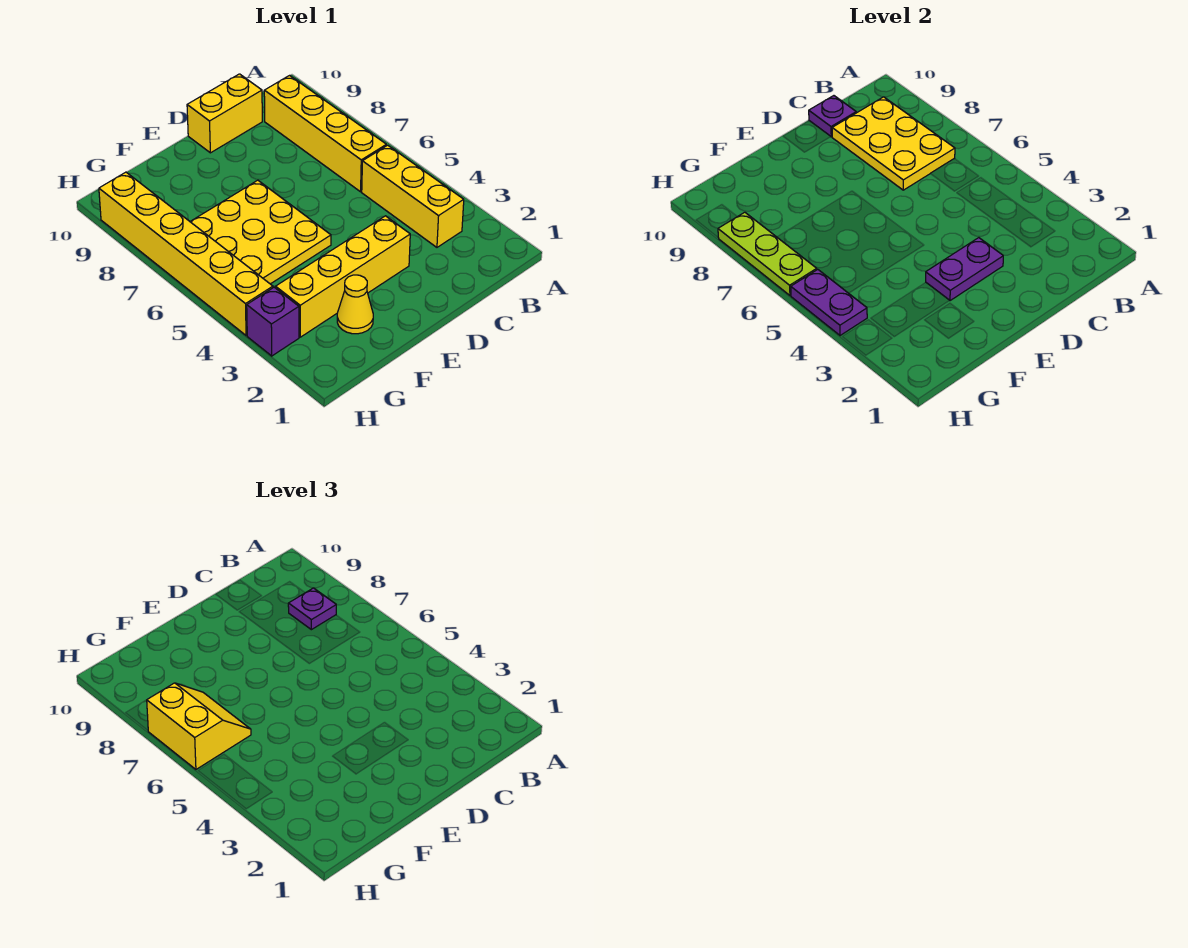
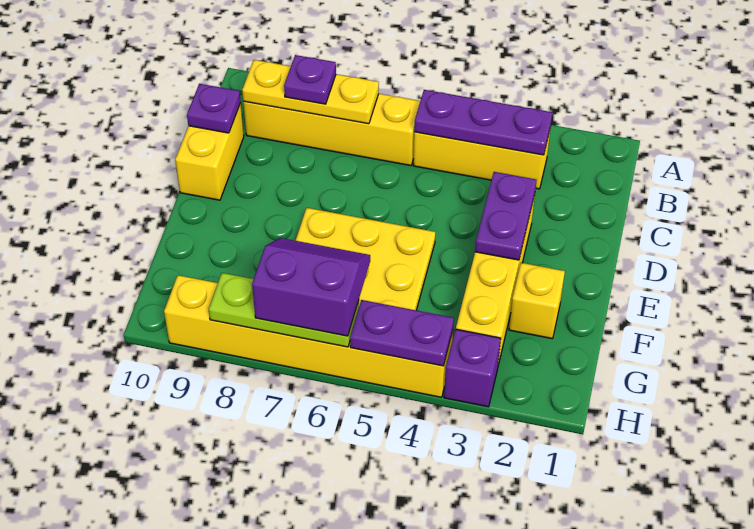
none -> purple 1x3 plate [414,90,552,155]
yellow 2x3 plate [832,97,955,190] -> yellow 1x3 plate [242,60,379,124]
yellow 1x1 cone [337,275,373,334] -> yellow 1x1 brick [509,263,565,339]
yellow 2x2 slope [147,683,251,769] -> purple 2x2 slope [252,238,370,336]

